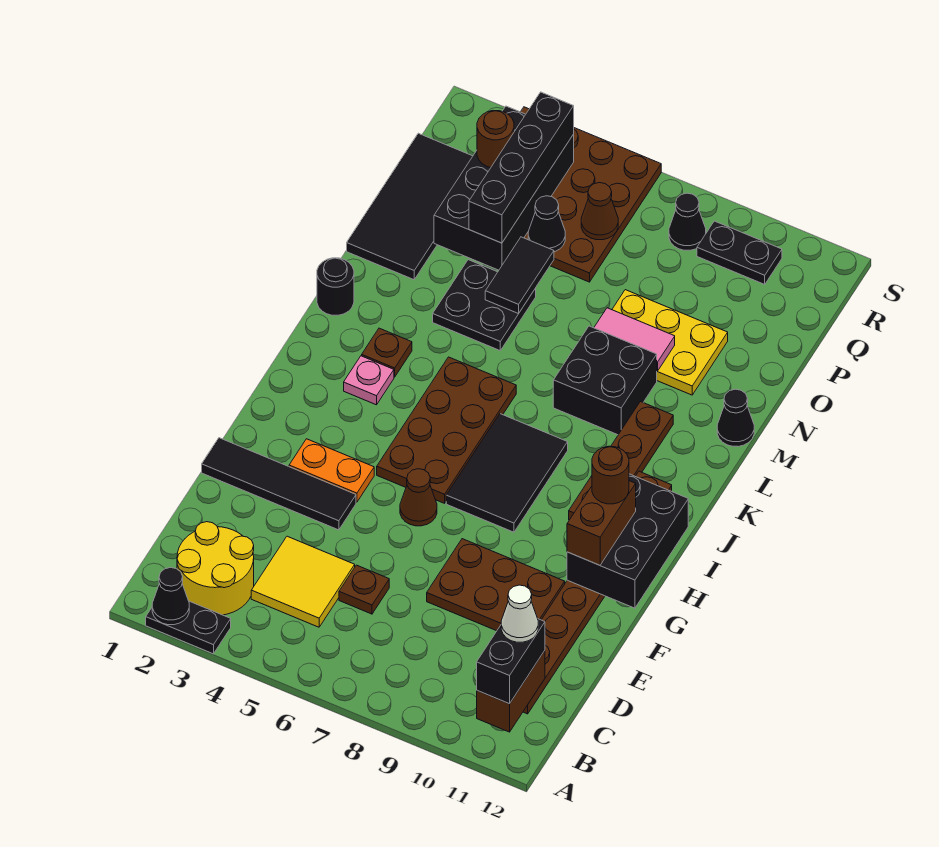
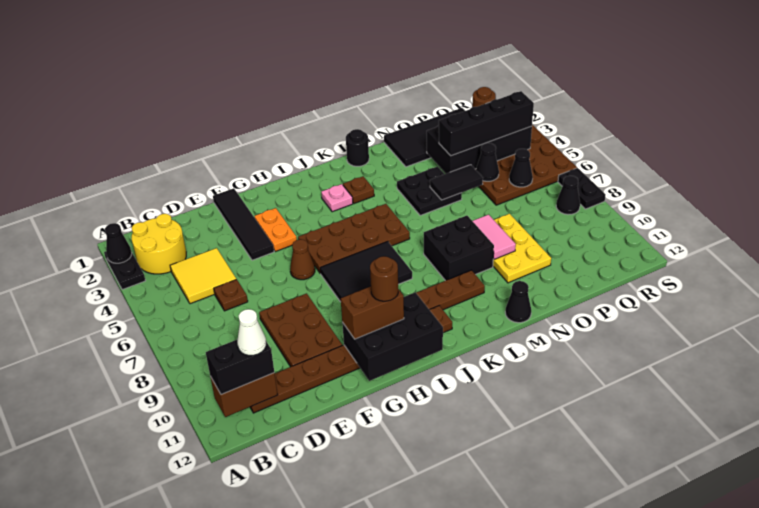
brown 1x1 cone [581,183,618,240] -> black 1x1 cone [509,149,533,187]
black 1x2 plate [697,221,782,284] -> black 1x2 plate moved to [558,168,606,209]

